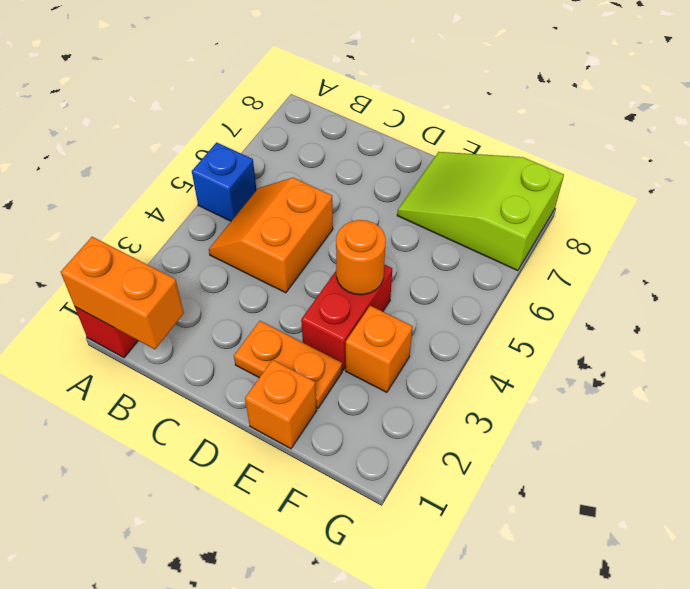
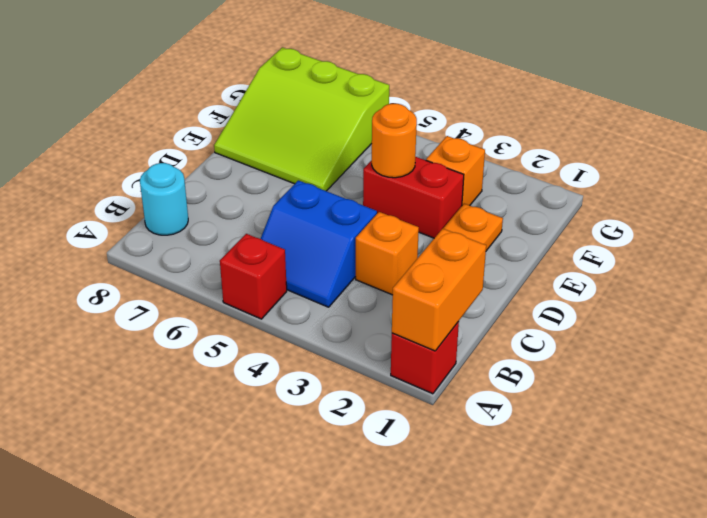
blue 1x1 brick [192,142,256,221] -> red 1x1 brick [220,234,287,319]
orange 2x2 slope [209,178,333,293] -> blue 2x2 slope [261,180,377,307]
none -> cyan 1x1 round brick [140,163,188,235]
orange 1x1 brick [245,360,317,449] -> orange 1x1 brick moved to [356,212,419,295]
lime 2x3 slope [397,152,564,271] -> lime 3x3 slope [214,47,389,191]

